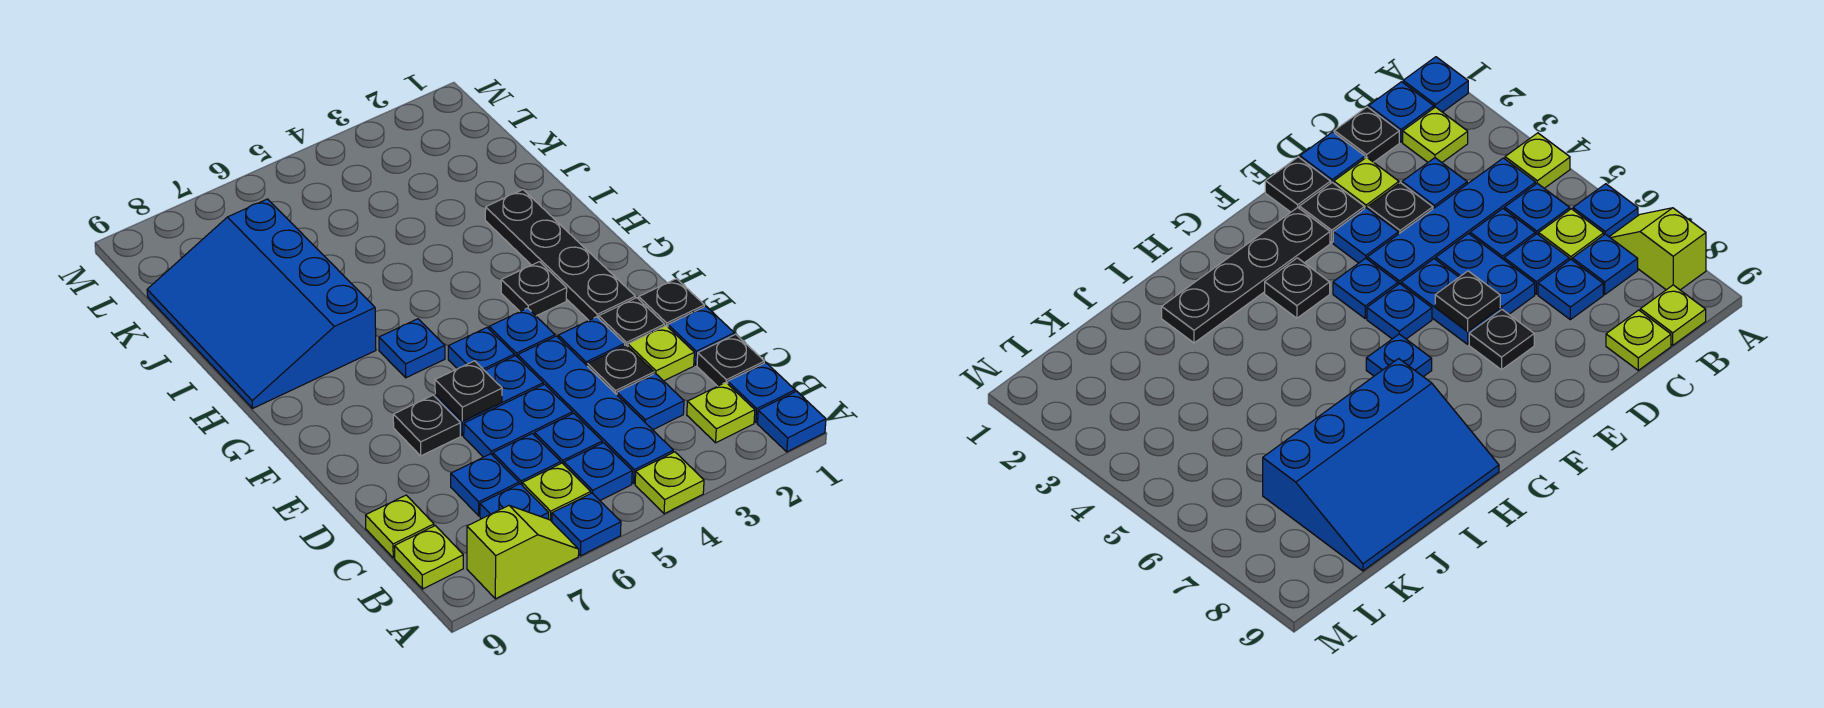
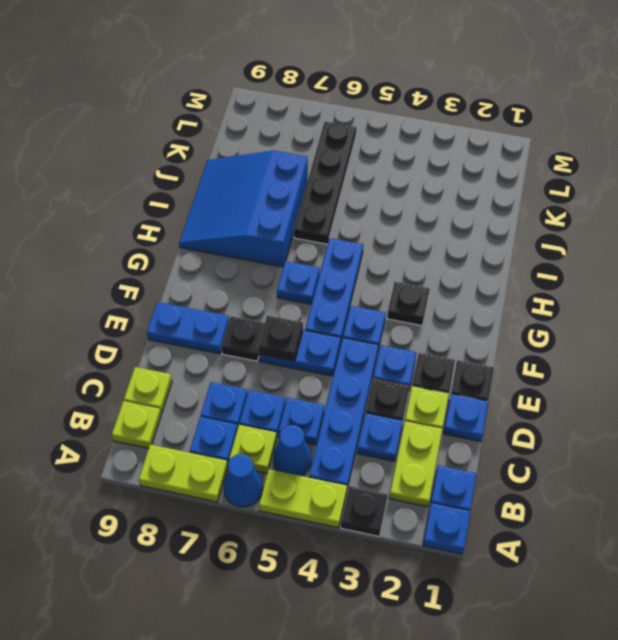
lime 1x1 plate [635,452,704,514] -> lime 1x2 plate [259,469,347,528]
blue 1x1 plate [552,493,621,556] -> blue 1x1 cone [224,454,263,507]
lime 1x2 slope [467,506,579,599] -> lime 1x2 plate [139,445,228,502]
lime 1x1 plate [687,382,755,443] -> lime 1x2 plate [389,421,442,507]
blue 1x1 plate [564,443,632,500] -> blue 1x1 cone [273,425,312,476]
black 1x1 plate [697,334,764,386] -> black 1x1 plate moved to [341,486,388,536]
blue 1x2 plate [464,384,573,457] -> blue 1x2 plate moved to [147,302,229,354]
black 1x4 plate [485,190,635,320] -> black 1x4 plate moved to [294,122,357,244]
blue 1x1 plate [448,328,514,370] -> blue 1x3 plate [305,238,363,343]
blue 3x4 slope [147,199,376,408] -> blue 3x3 slope [179,150,308,267]

